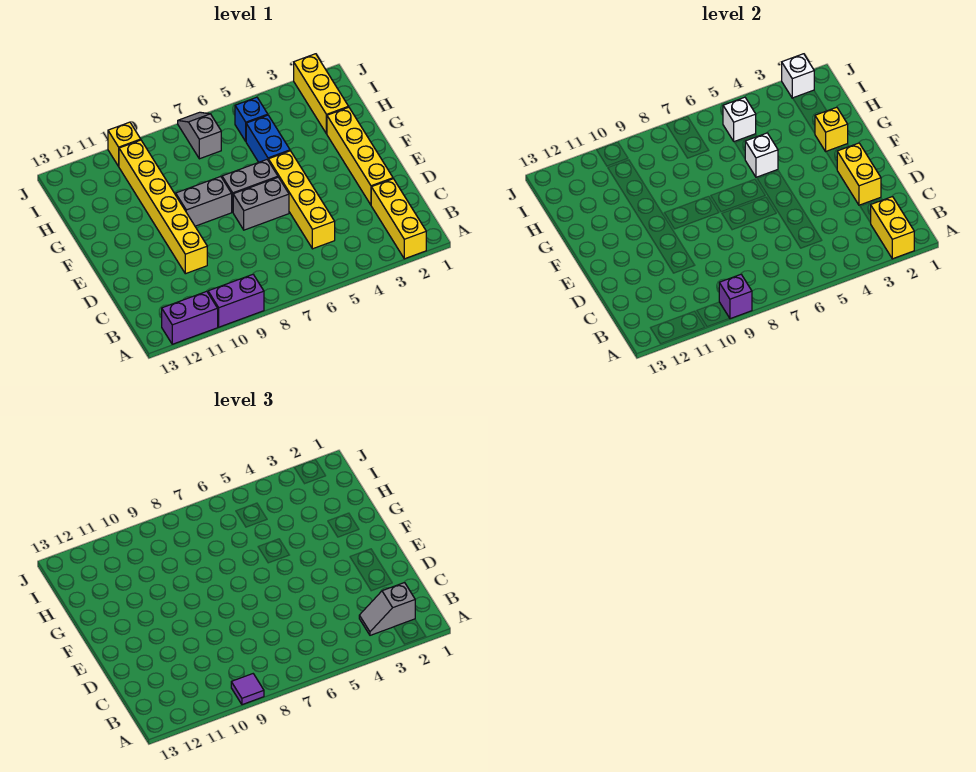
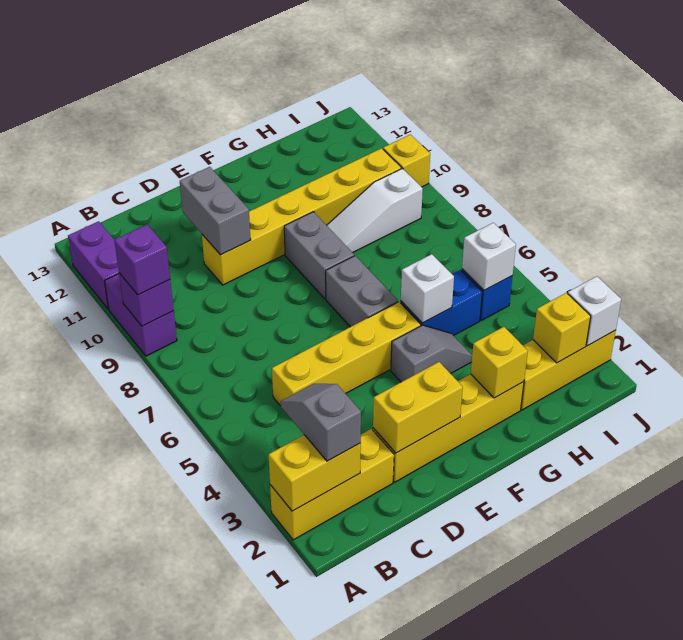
purple 1x1 tile [231,674,264,705] -> purple 1x1 brick [114,225,170,295]
grey 1x2 brick [233,177,289,230] -> grey 1x2 brick moved to [180,167,251,255]
none -> white 1x3 slope [327,168,423,253]
none -> yellow 1x1 brick [533,293,591,363]
grey 1x2 slope [178,112,221,159] -> grey 1x2 slope moved to [391,325,472,382]

